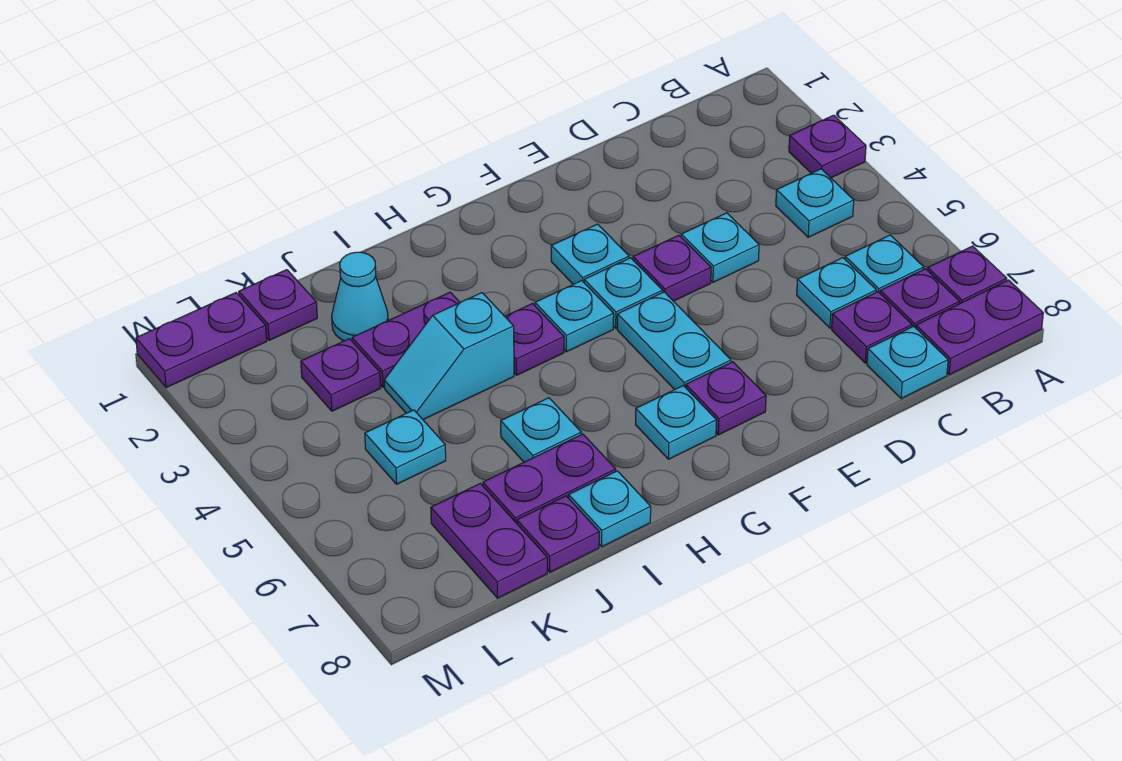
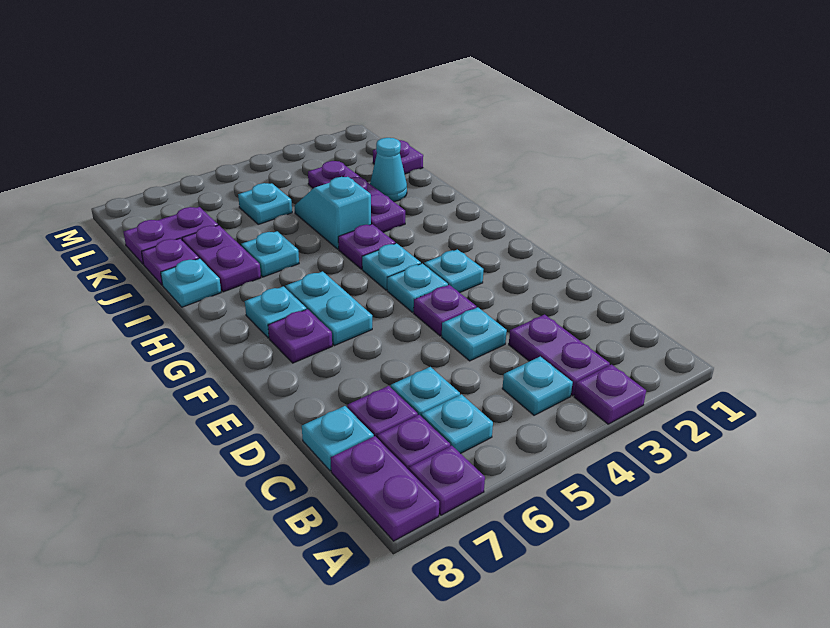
cyan 1x2 plate [617,292,731,390] -> cyan 1x2 plate turned to [286,271,372,346]
purple 1x2 plate [136,293,267,388] -> purple 1x2 plate moved to [509,315,610,396]

